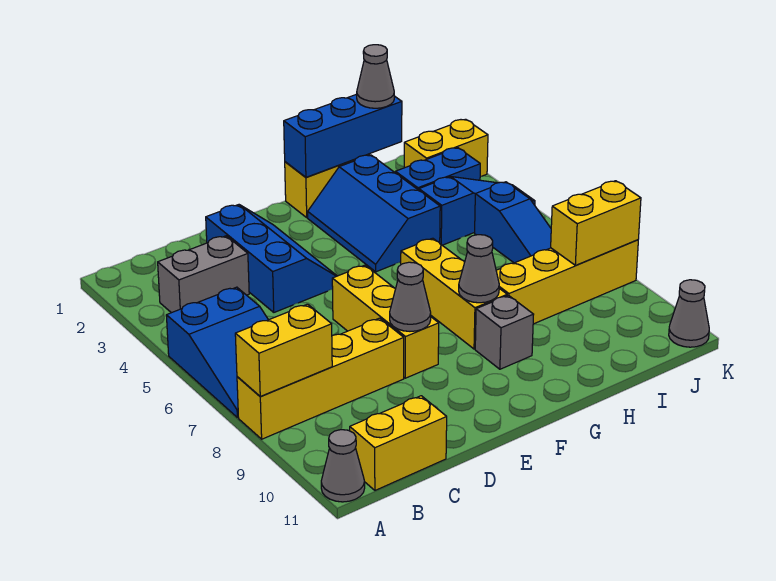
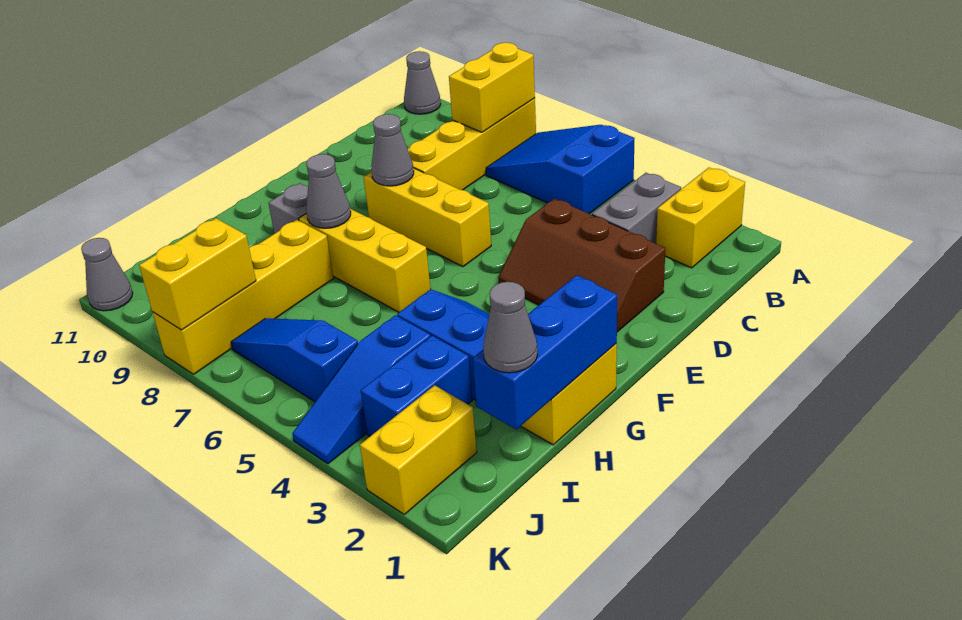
yellow 1x2 brick [350,396,447,490] -> yellow 1x2 brick moved to [656,168,745,268]
blue 2x3 slope [206,205,337,312] -> brown 2x3 slope [498,198,665,332]

